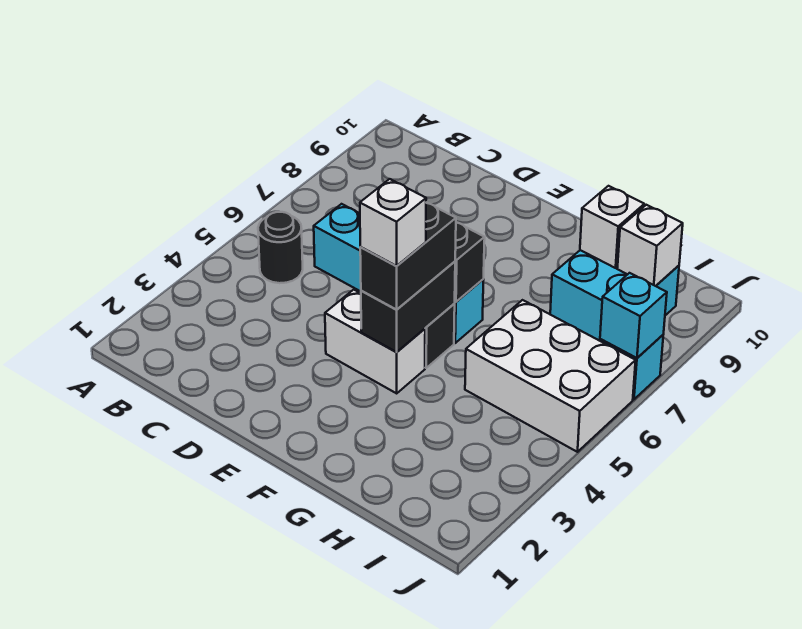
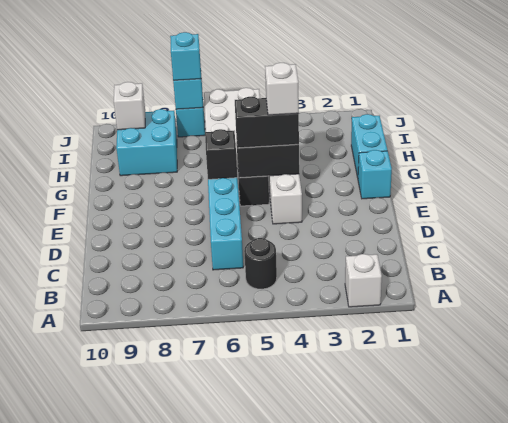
none -> cyan 1x1 brick [358,150,392,199]
none -> cyan 1x2 brick [351,114,388,178]
white 1x1 brick [580,186,644,268] -> white 1x1 brick moved to [345,254,382,307]
none -> cyan 1x1 brick [170,32,201,80]

